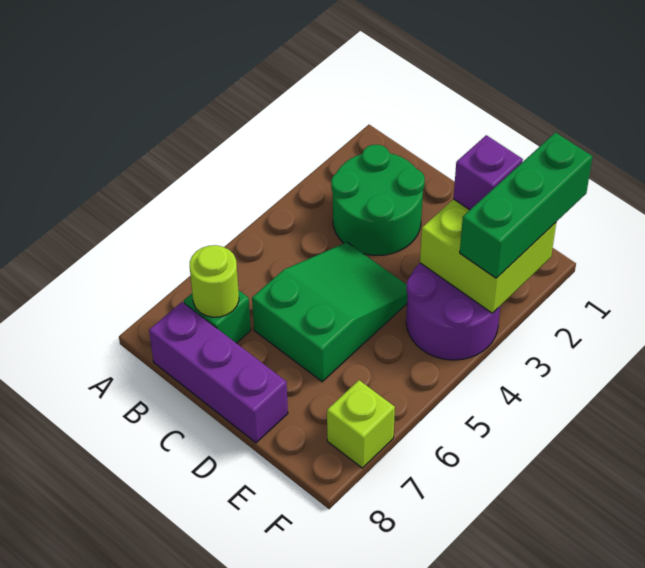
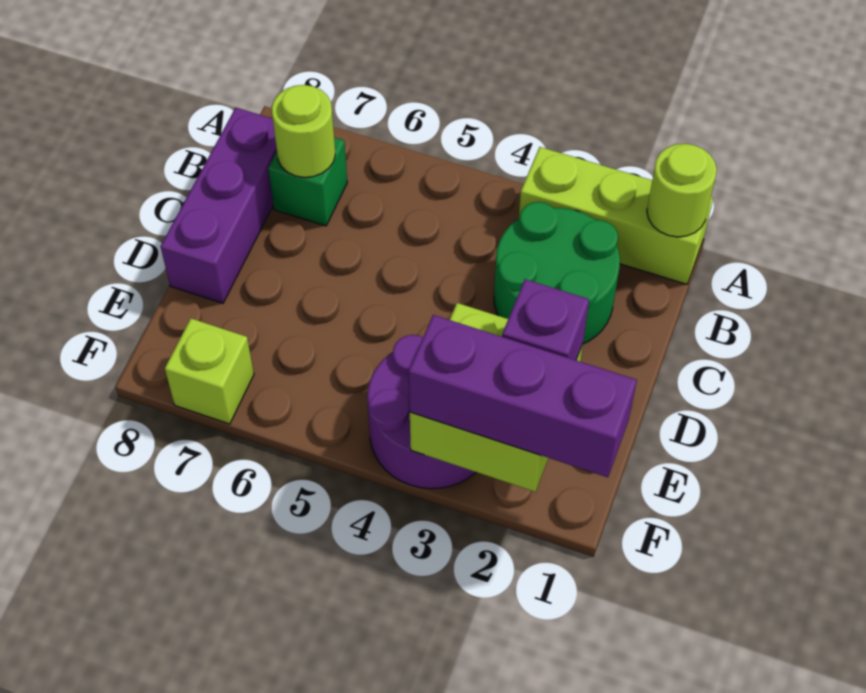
none -> lime 1x3 brick [519,147,713,284]
none -> lime 1x1 round brick [647,144,717,237]
green 2x3 slope [252,242,407,382] -> none
green 1x3 brick [460,133,593,278] -> purple 1x3 brick [409,315,637,477]

